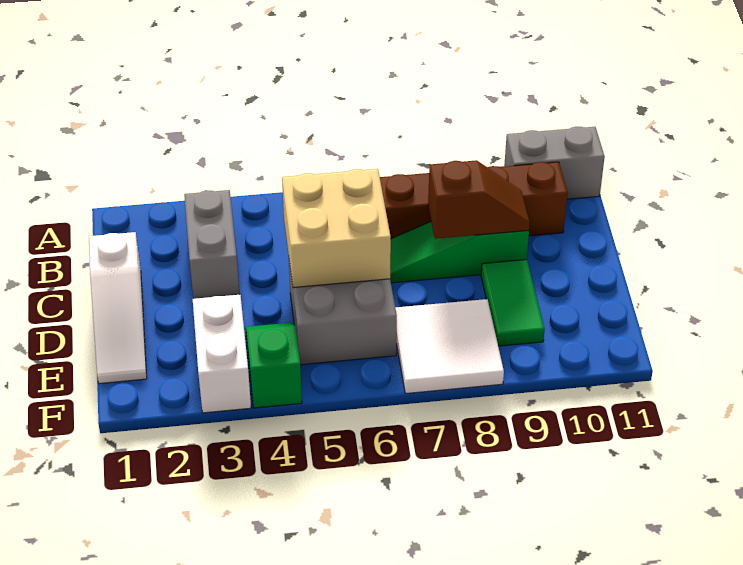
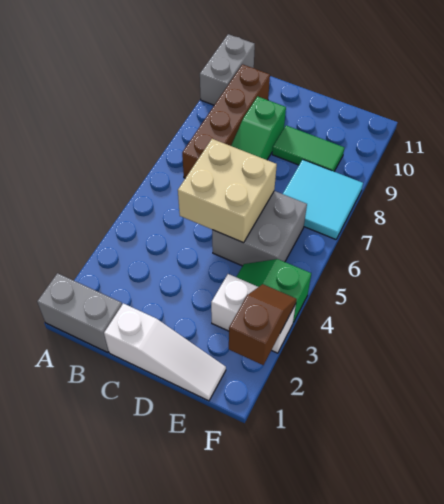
grey 1x2 brick [184,190,240,299] -> grey 1x2 brick moved to [37,273,122,352]
brown 1x2 slope [428,160,530,239] -> brown 1x2 slope moved to [229,284,297,365]
white 2x2 tile [395,299,504,393] -> cyan 2x2 tile [283,160,363,239]

